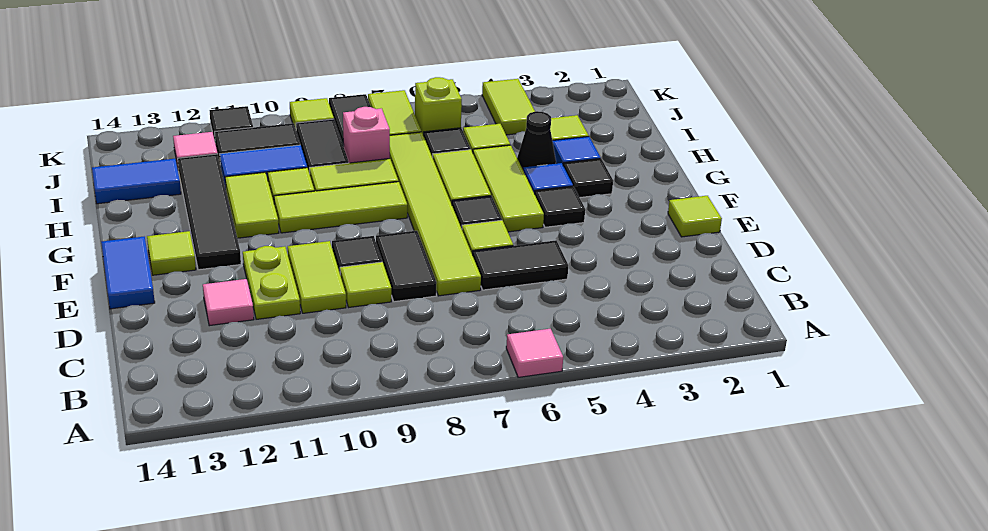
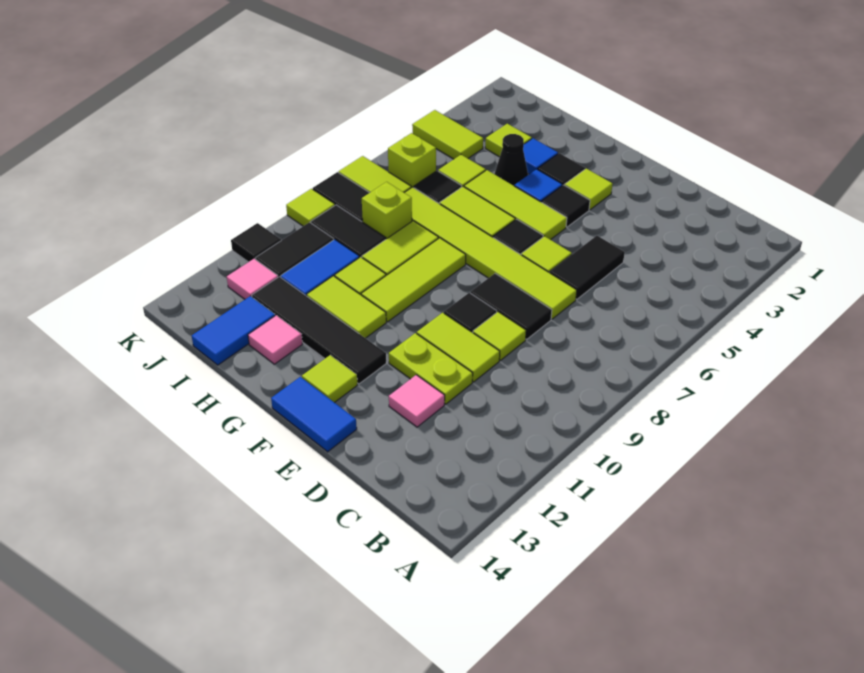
pink 1x1 tile [506,329,563,377] -> pink 1x1 tile moved to [248,315,302,364]
lime 1x1 tile [668,196,722,237] -> lime 1x1 tile moved to [565,169,612,210]
pink 1x1 brick [343,107,390,163] -> lime 1x1 brick [362,182,412,239]

